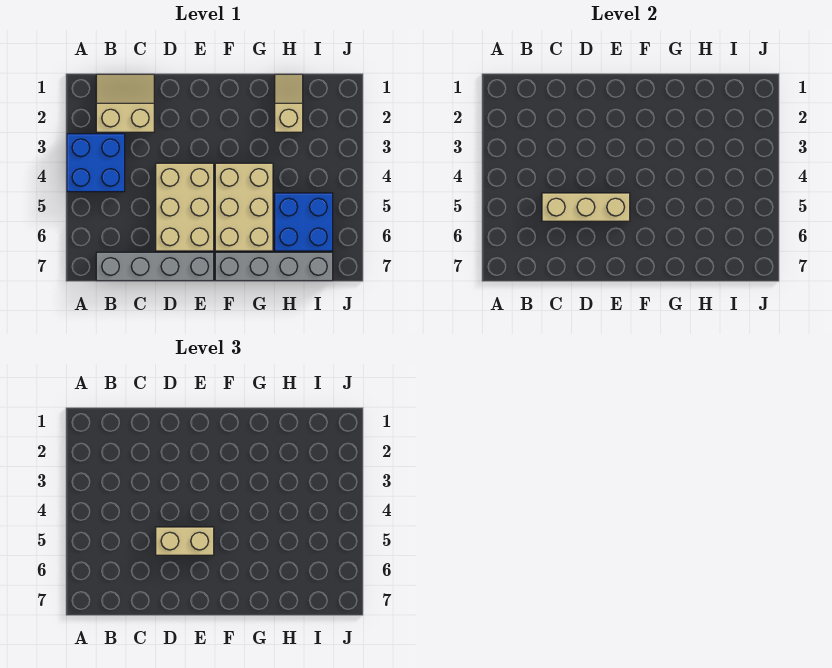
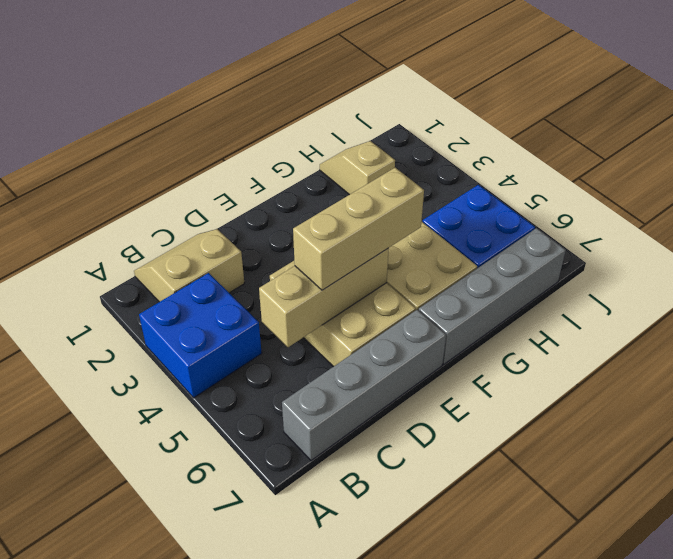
tan 1x2 brick [156,527,214,555] -> tan 1x3 brick [293,168,424,290]

